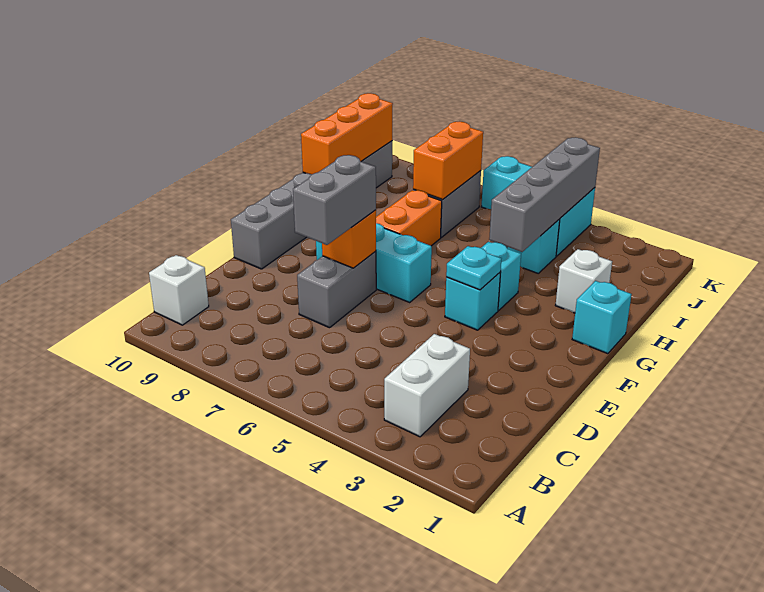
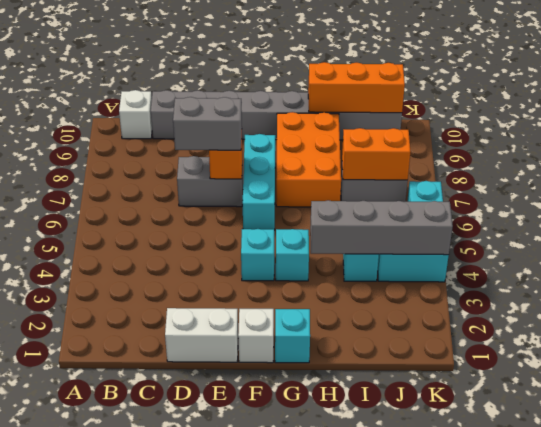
white 1x2 brick [384,334,470,437] -> white 1x2 brick moved to [165,308,238,362]
grey 1x6 brick [231,141,392,269] -> grey 1x8 brick [151,90,402,140]
cyan 1x1 plate [446,246,501,290] -> none
orange 1x2 brick [376,190,442,246] -> orange 2x3 brick [276,112,341,207]
white 1x1 brick [555,249,612,313] -> white 1x1 brick moved to [238,309,274,363]

